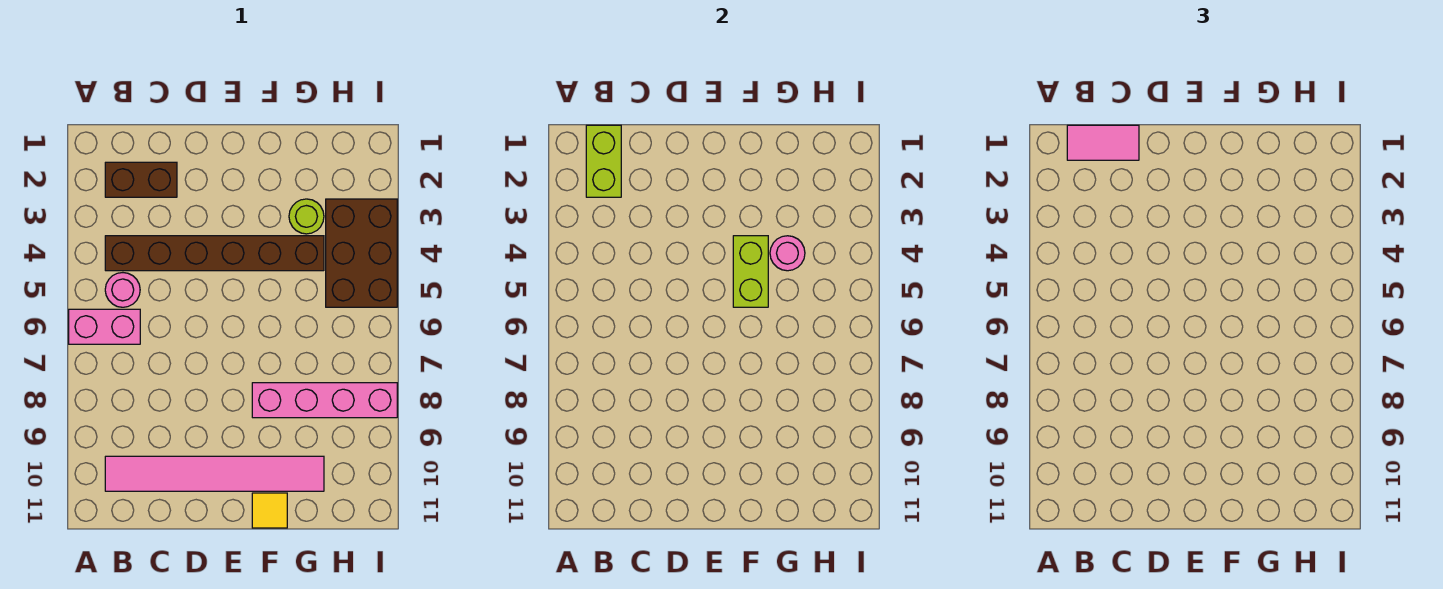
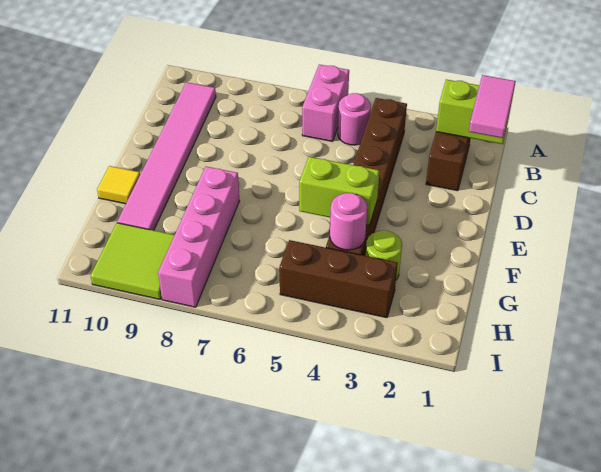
brown 2x3 brick [326,199,397,307] -> brown 1x3 brick [279,240,398,318]
none -> lime 2x2 tile [91,223,175,299]

